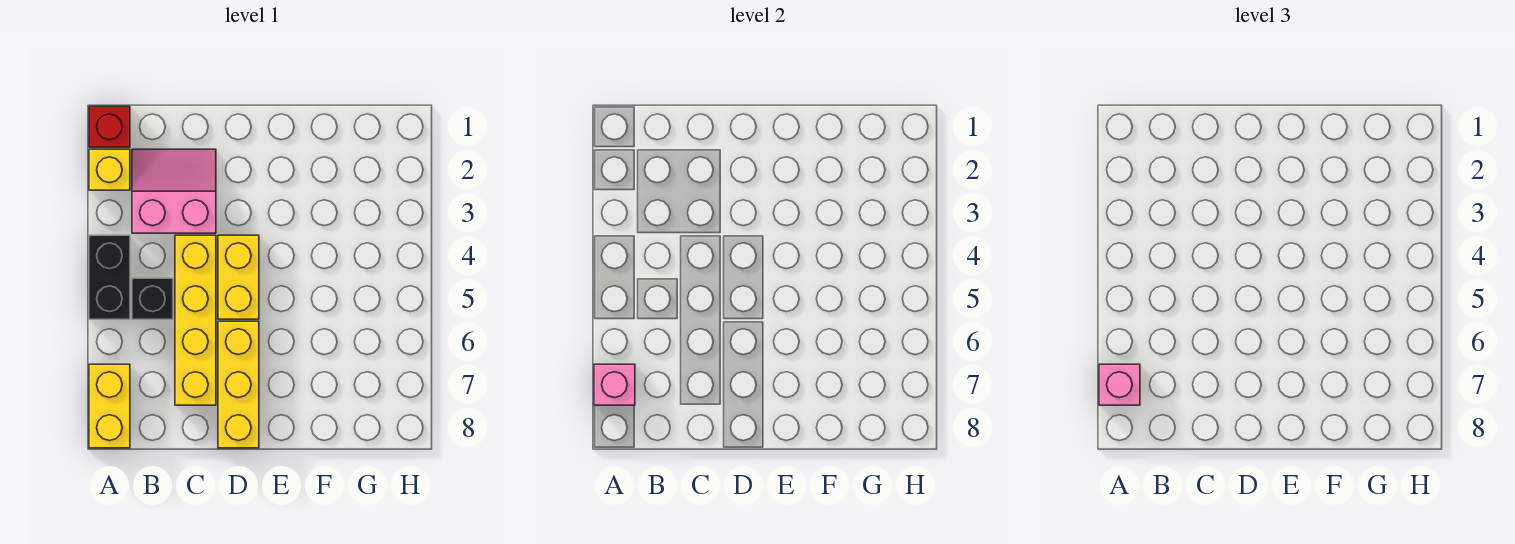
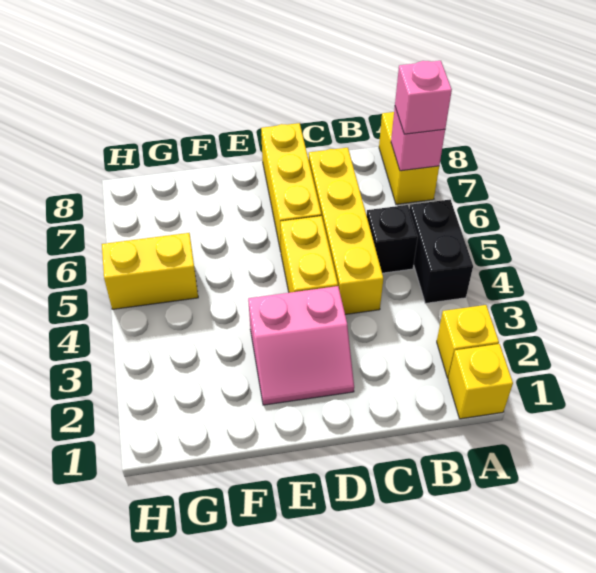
red 1x1 brick [89,106,130,147] -> yellow 1x1 brick [448,344,513,419]
pink 2x2 slope [132,149,216,233] -> pink 2x2 slope moved to [248,286,354,405]
none -> yellow 1x2 brick [102,233,198,309]

